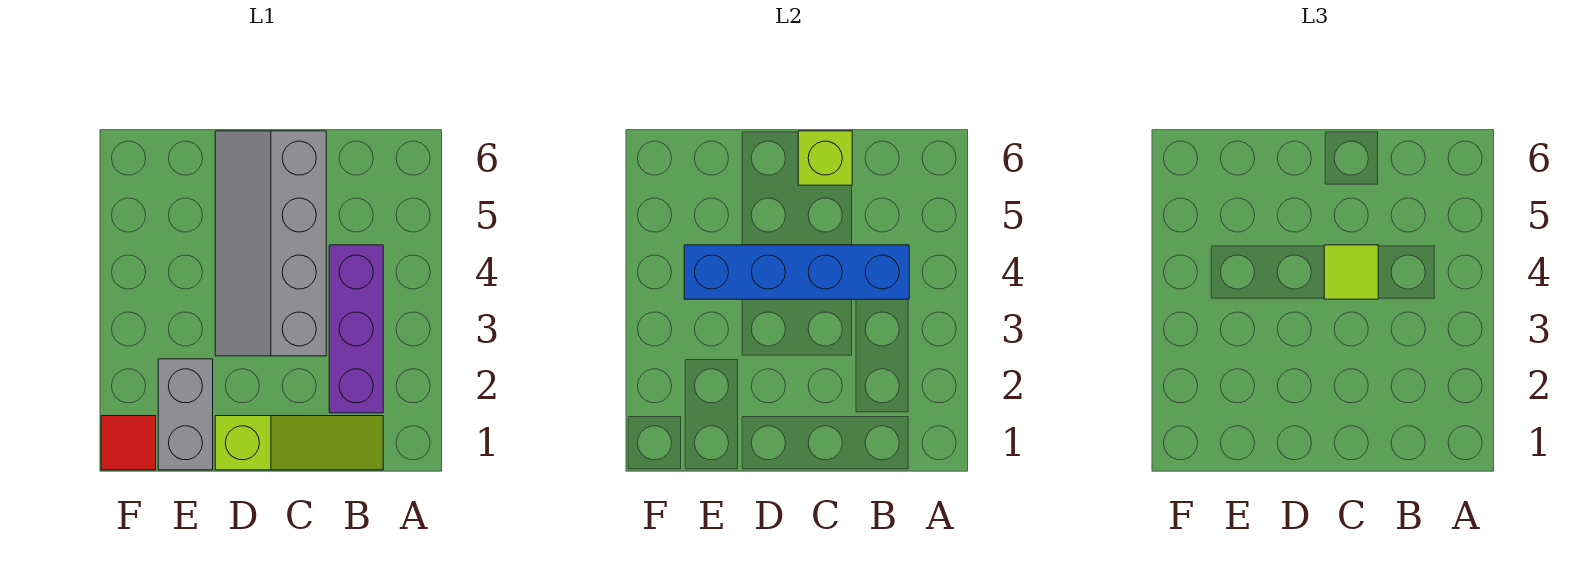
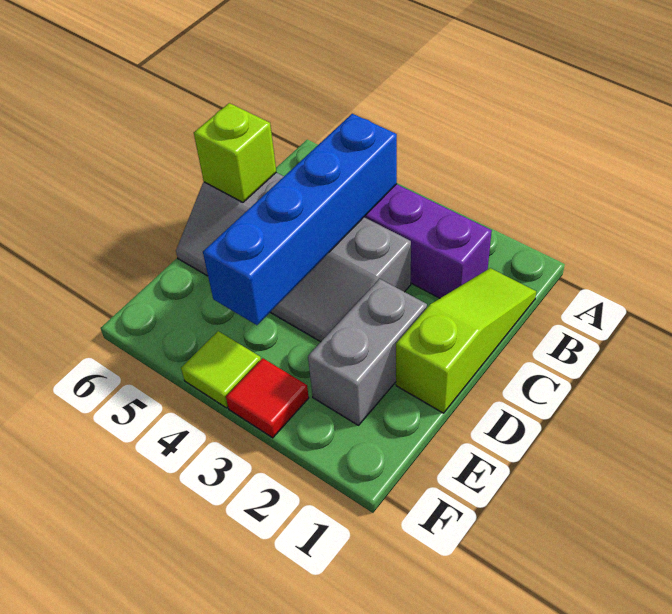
lime 1x1 tile [1324,245,1378,299] -> lime 1x1 tile moved to [181,331,261,408]
grey 1x2 brick [158,359,213,470] -> grey 1x2 brick turned to [308,279,427,425]
red 1x1 tile [101,416,156,470] -> red 1x1 tile moved to [226,358,309,438]

